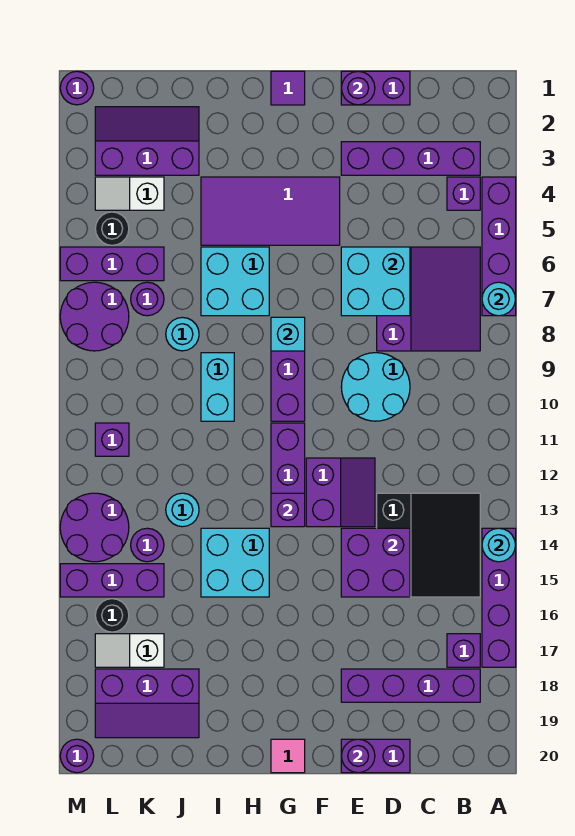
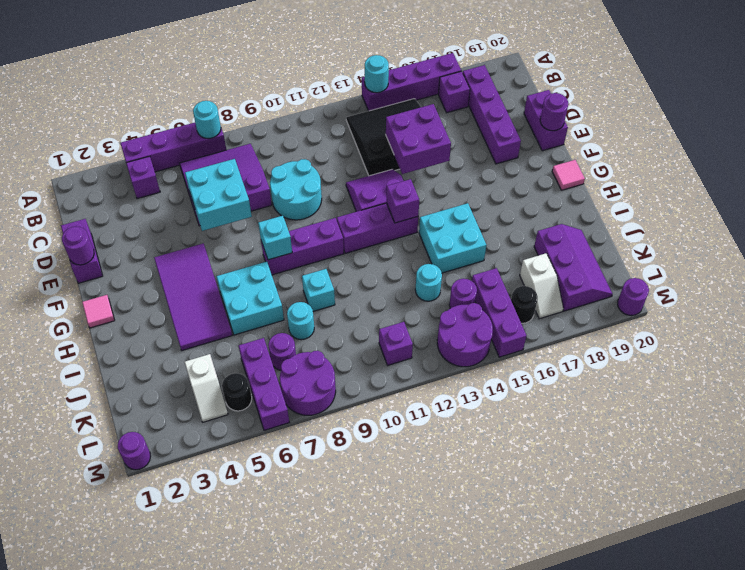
purple 1x4 brick [341,142,480,175] -> none
purple 1x1 tile [271,71,305,105] -> pink 1x1 tile [82,295,115,328]
cyan 1x2 brick [201,353,234,421] -> cyan 1x1 brick [302,269,335,311]
purple 2x3 slope [95,107,199,175] -> none

